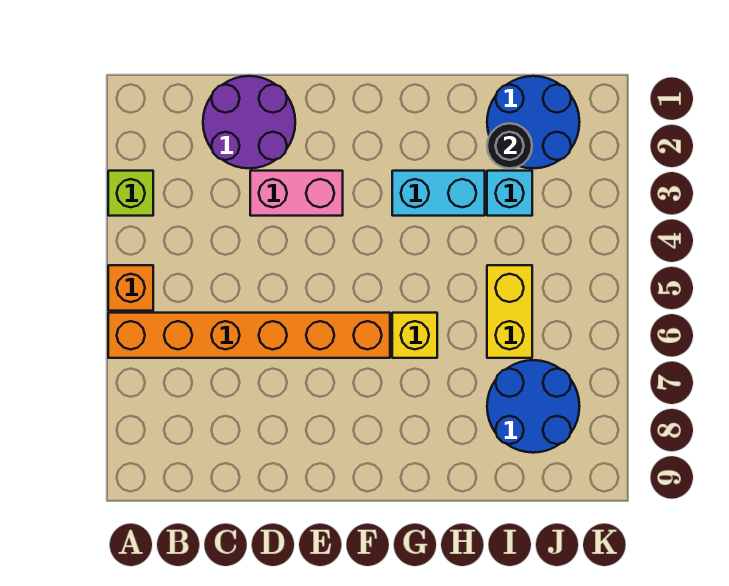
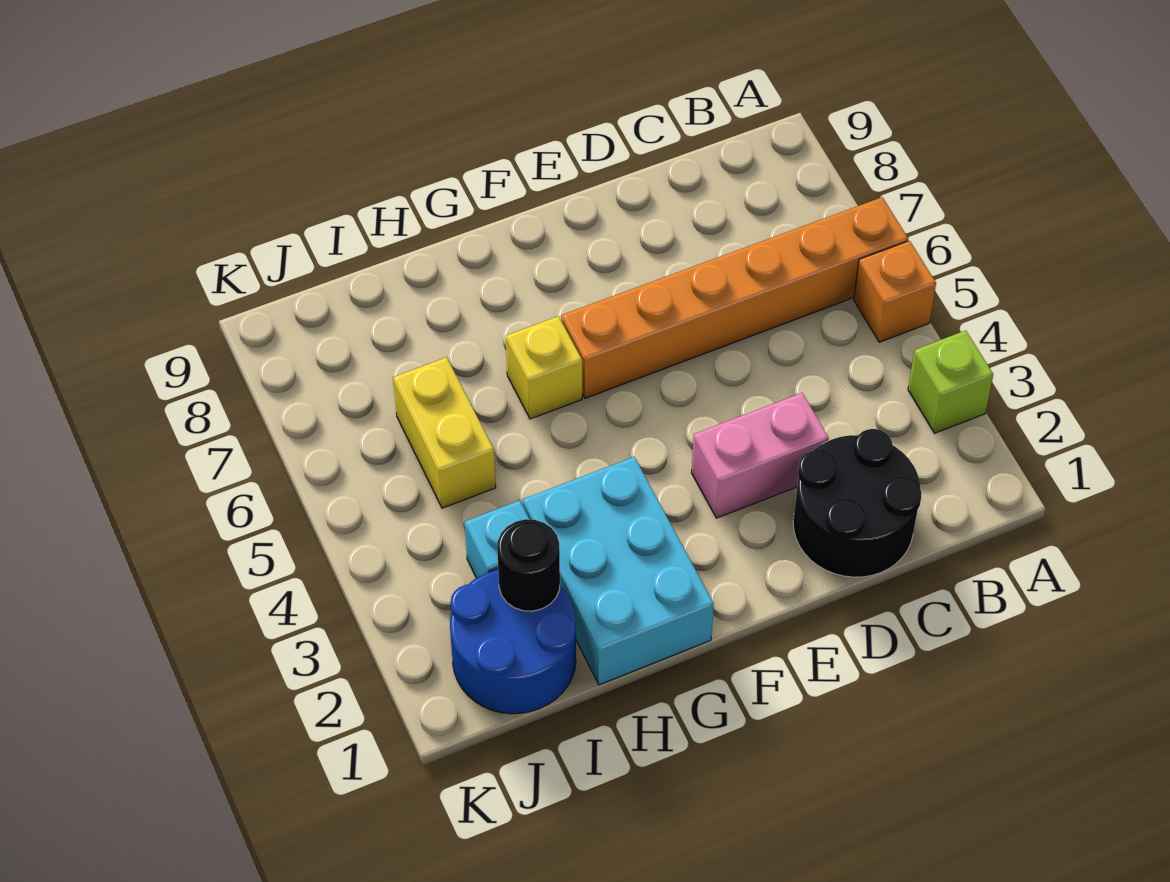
purple 2x2 round brick [203,76,295,168] -> black 2x2 round brick [793,429,922,577]
cyan 1x2 brick [392,171,485,216] -> cyan 2x3 brick [523,457,714,685]
blue 2x2 round brick [487,360,580,453] -> none

